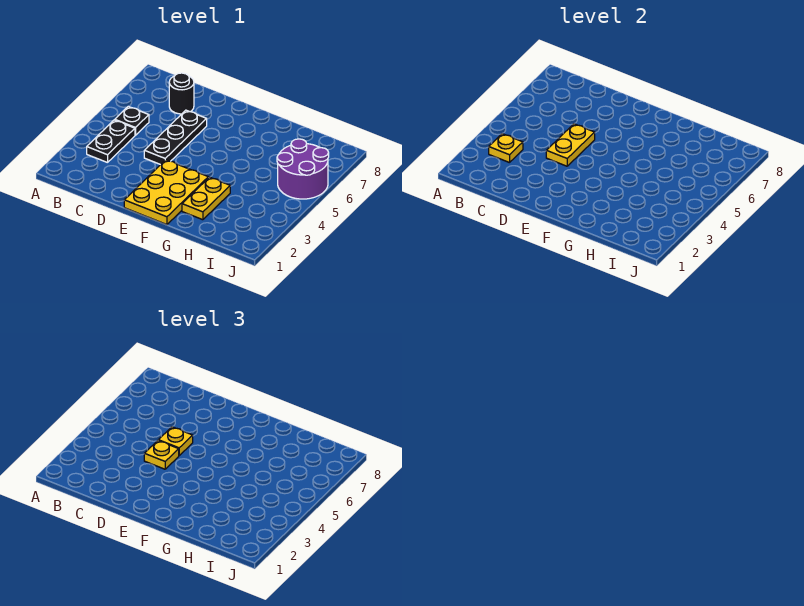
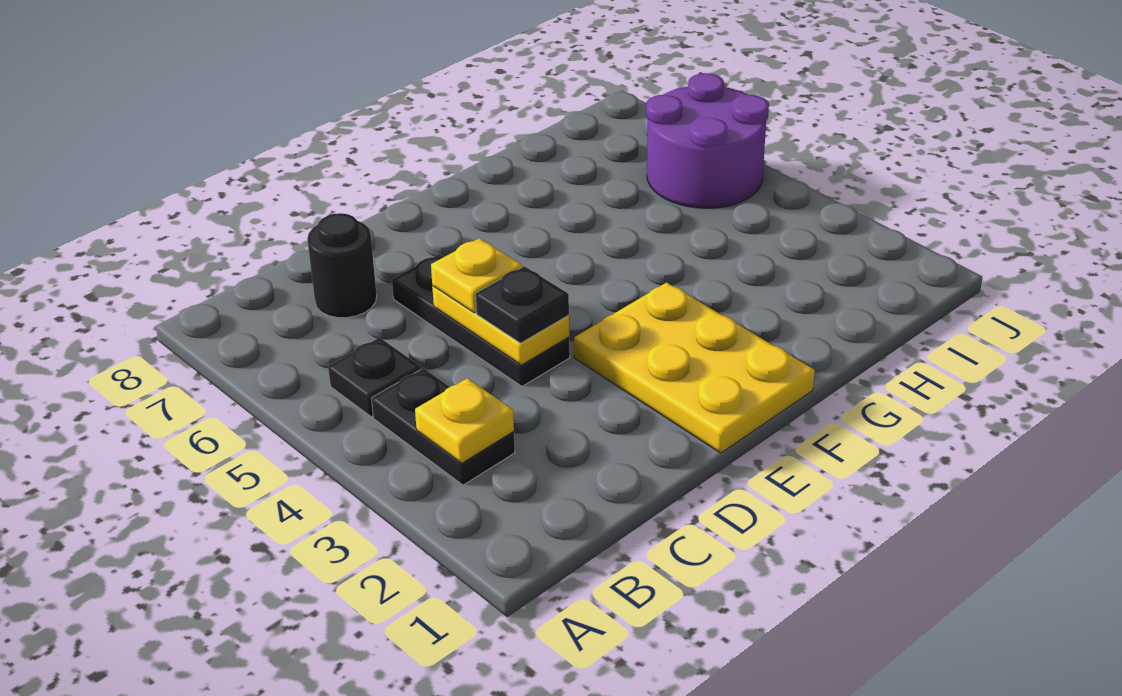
yellow 1x1 plate [144,441,179,469] -> black 1x1 plate [475,266,569,343]
yellow 1x2 plate [182,177,230,220] -> none

